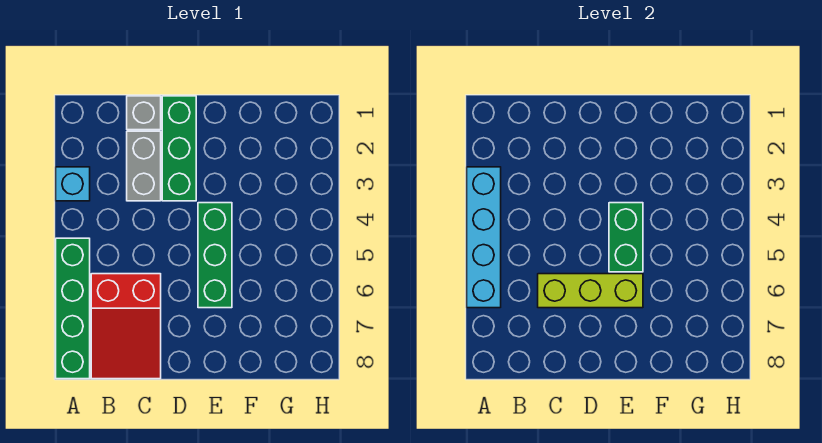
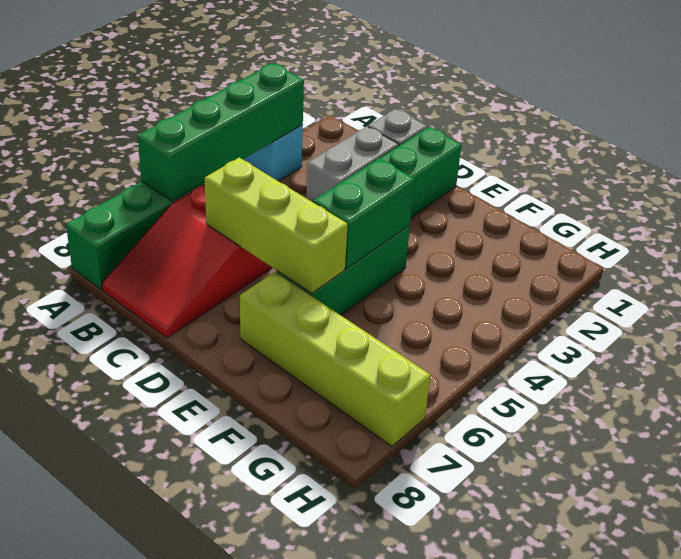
cyan 1x4 brick [467,167,501,308] -> green 1x4 brick [138,63,304,201]
none -> lime 1x4 brick [240,272,431,446]

